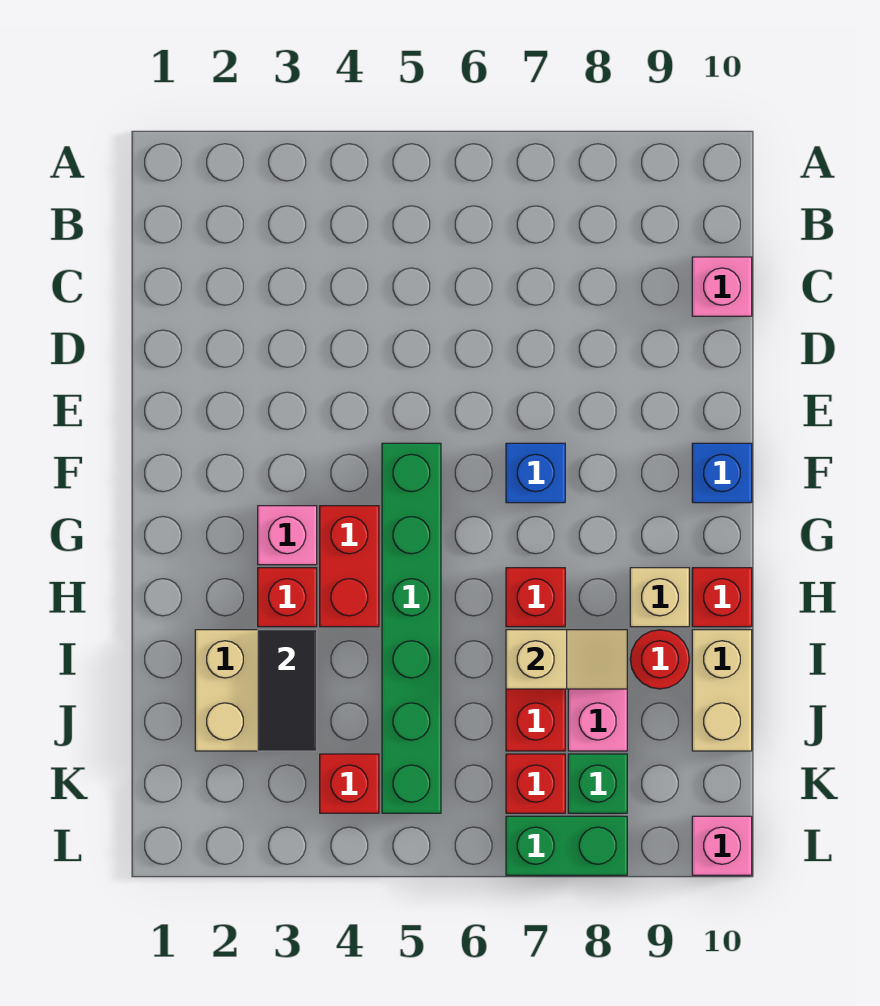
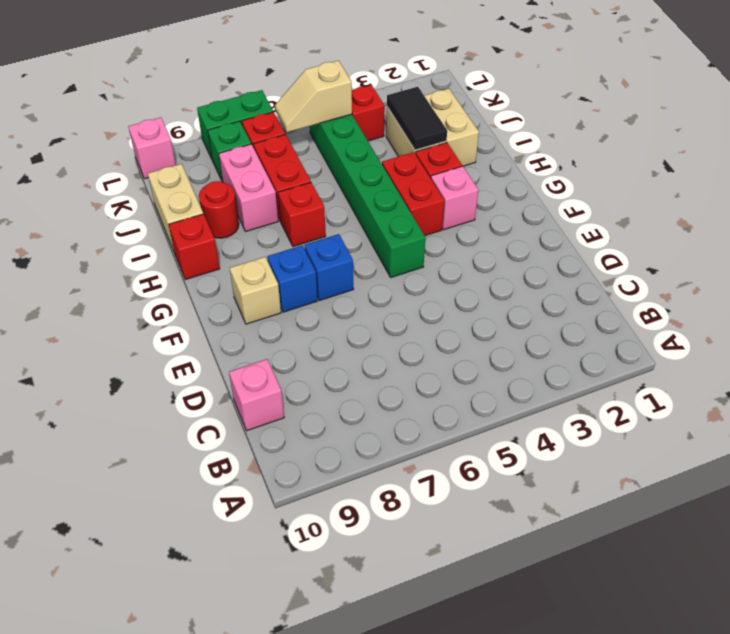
blue 1x1 brick [692,443,752,503] -> blue 1x1 brick moved to [267,245,318,312]
tan 1x1 brick [630,568,689,627] -> tan 1x1 brick moved to [230,257,281,324]
tan 1x2 slope [506,630,627,689] -> tan 1x2 slope moved to [275,61,352,132]

